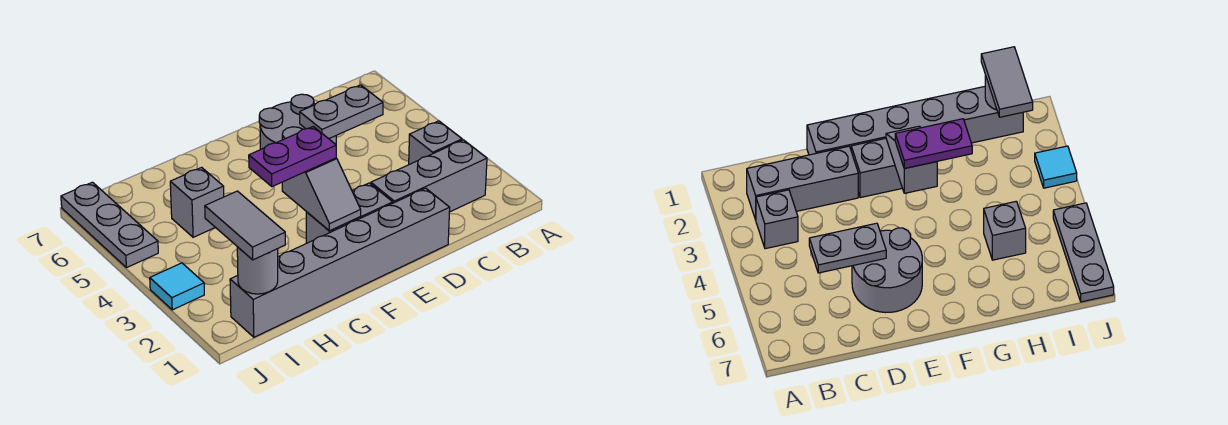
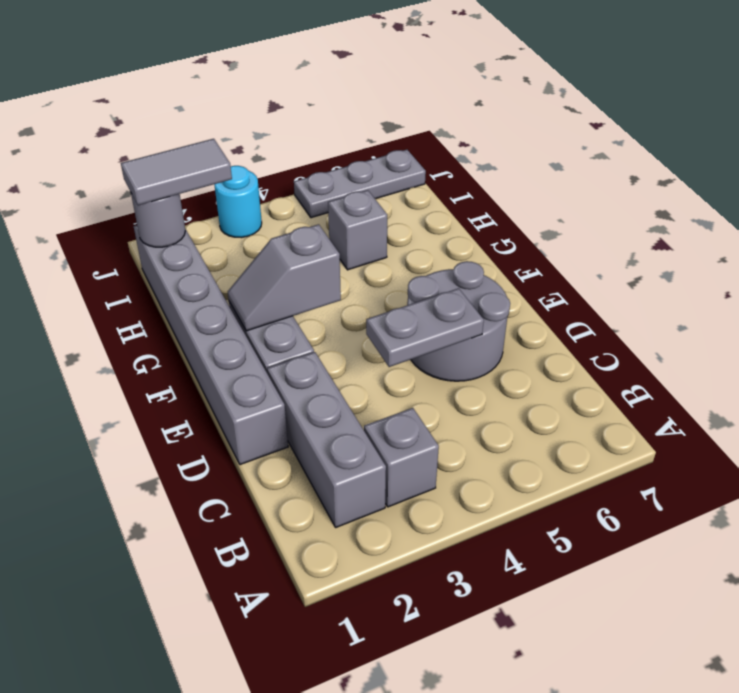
grey 1x2 plate [300,85,383,139] -> grey 1x2 plate turned to [366,288,484,367]
purple 1x2 plate [249,127,336,187] -> none
cyan 1x1 tile [150,263,204,310] -> cyan 1x1 round brick [214,166,262,238]

